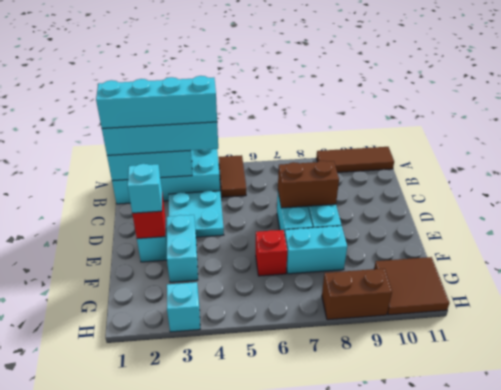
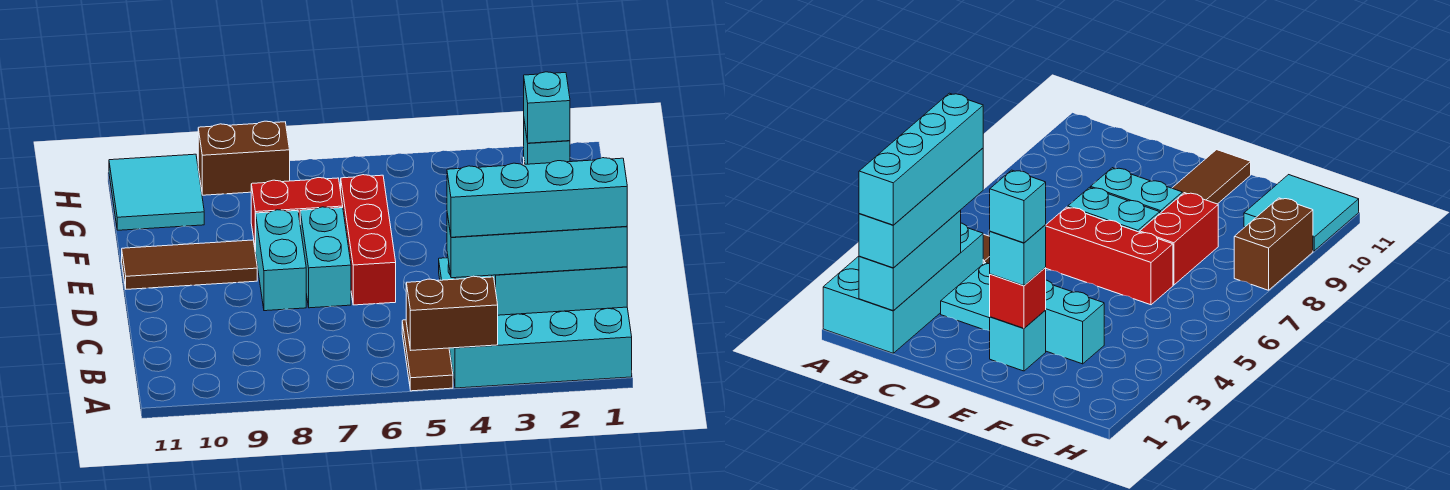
brown 1x3 tile [316,147,394,172] -> brown 1x3 tile moved to [122,240,257,289]
brown 1x2 brick [278,161,339,208] -> brown 1x2 brick moved to [406,276,498,350]
red 1x1 brick [256,230,287,276] -> red 1x3 brick [341,175,396,305]
cyan 1x2 brick [285,226,347,274] -> red 1x2 brick [251,178,343,251]
brown 2x2 tile [374,257,450,315] -> cyan 2x2 tile [109,154,204,230]
cyan 1x1 brick [167,282,200,332] -> cyan 1x1 brick moved to [524,72,570,143]

